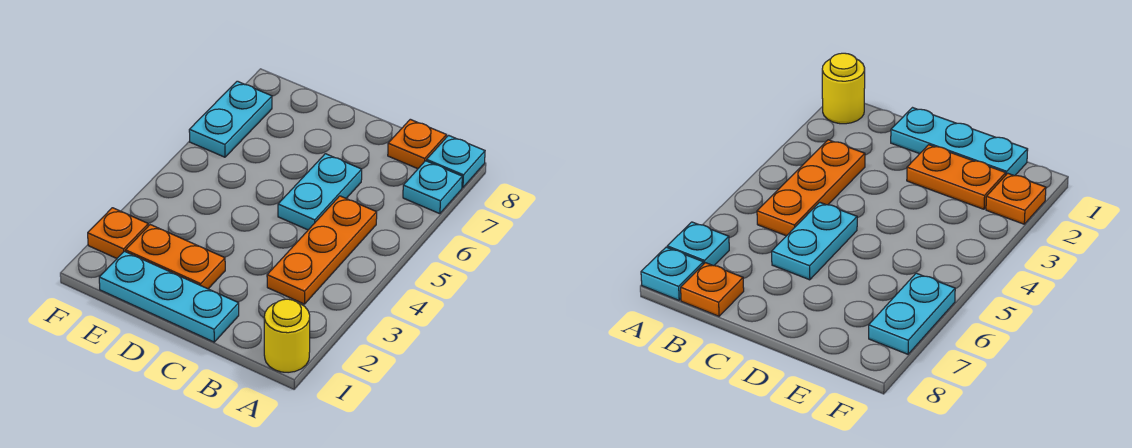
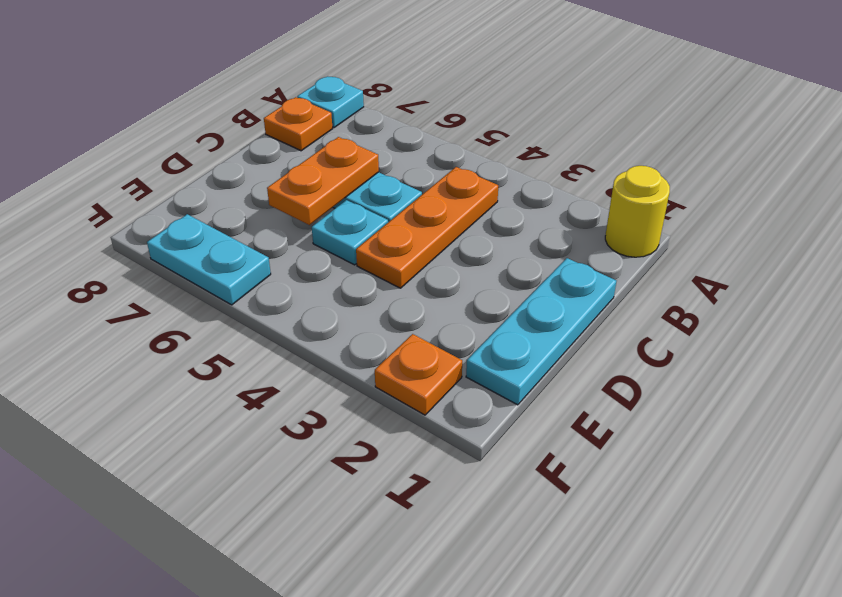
cyan 1x1 plate [403,161,462,214] -> cyan 1x1 plate moved to [312,200,388,265]
orange 1x3 plate [267,196,377,304] -> orange 1x3 plate turned to [356,167,498,288]
orange 1x2 plate [126,225,225,289] -> orange 1x2 plate moved to [267,137,379,225]

